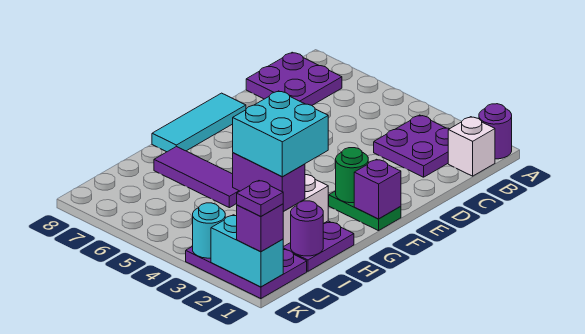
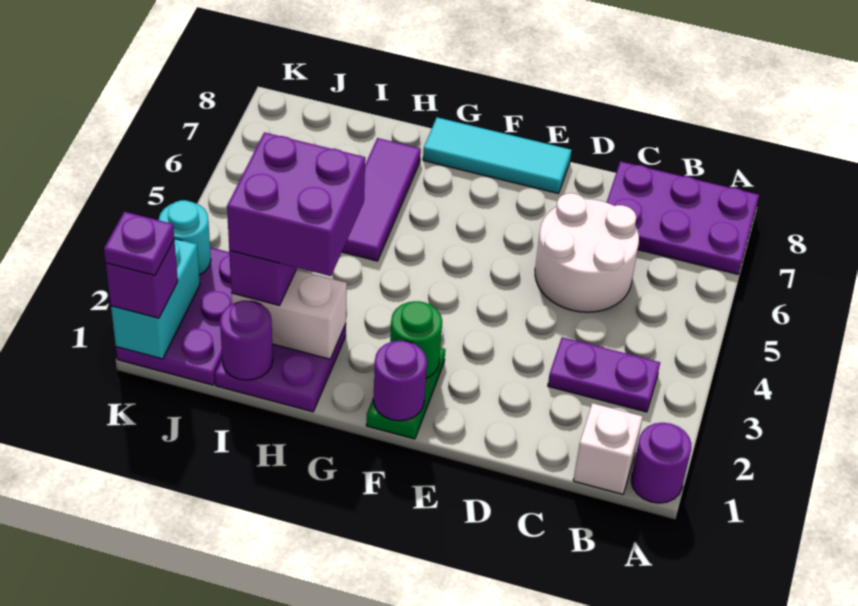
purple 2x2 plate [374,115,449,177] -> purple 1x2 plate [548,337,660,412]
purple 2x2 plate [246,52,342,105] -> purple 2x3 plate [606,161,759,274]
none -> white 2x2 round brick [535,193,639,312]
purple 1x1 brick [354,159,401,219] -> purple 1x1 round brick [373,341,427,421]
cyan 2x2 brick [233,91,328,177] -> purple 2x2 brick [227,132,365,276]

